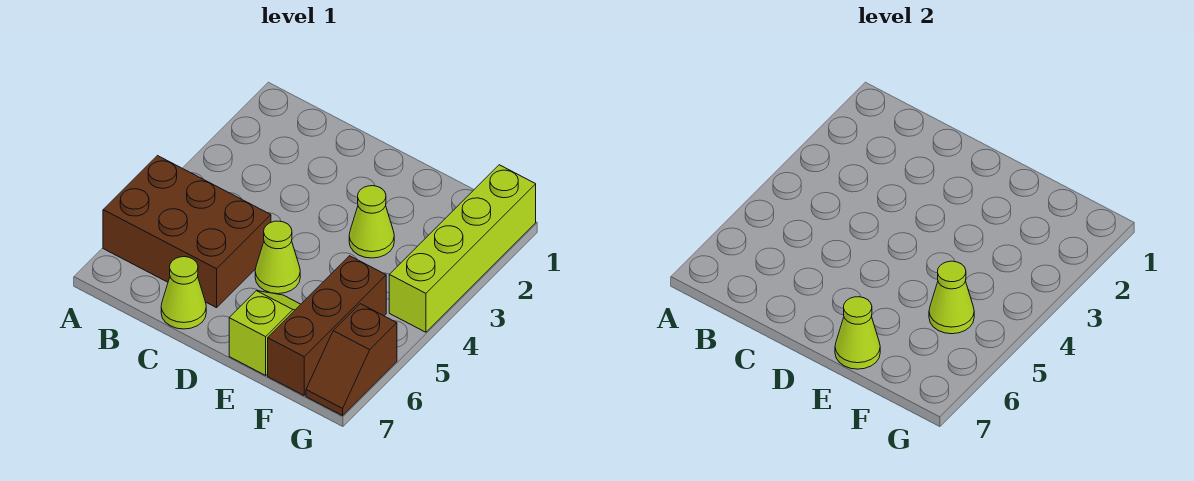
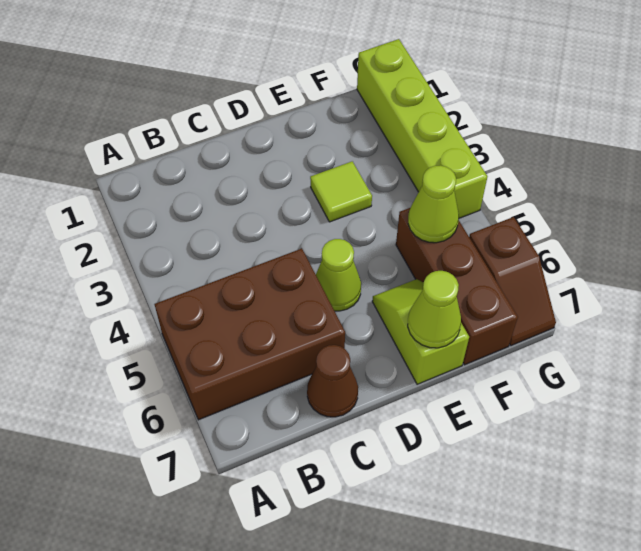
lime 1x1 cone [161,257,206,329] -> brown 1x1 cone [307,345,358,417]
lime 1x1 cone [349,186,394,258] -> lime 1x1 tile [310,161,372,222]

